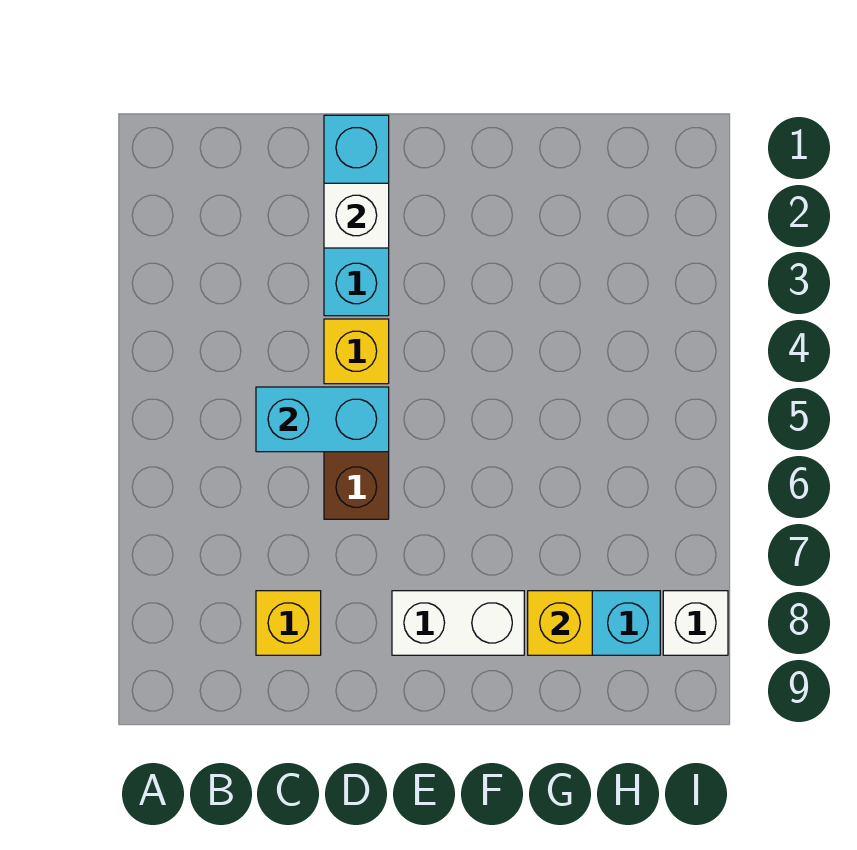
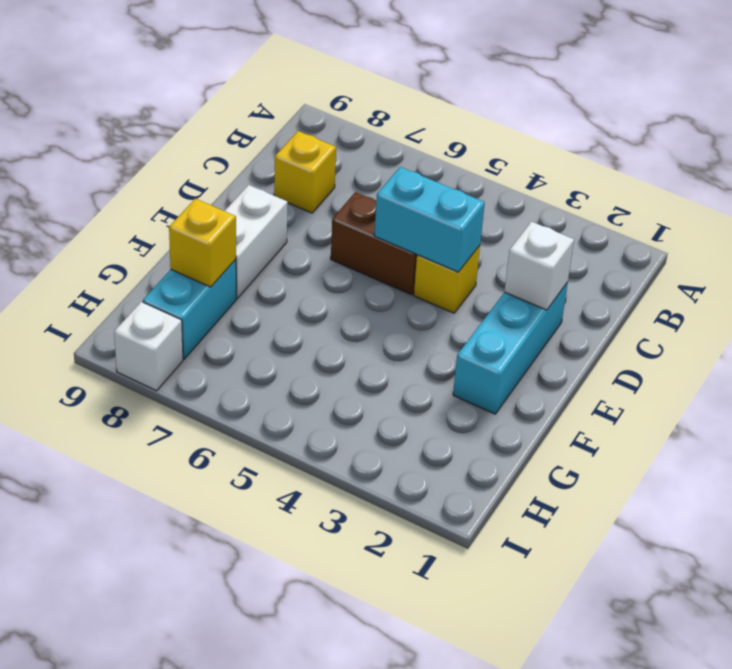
cyan 1x2 brick [256,387,389,452] -> cyan 1x2 brick turned to [374,167,485,272]
cyan 1x3 brick [324,115,389,316] -> cyan 1x3 brick turned to [453,282,568,414]

